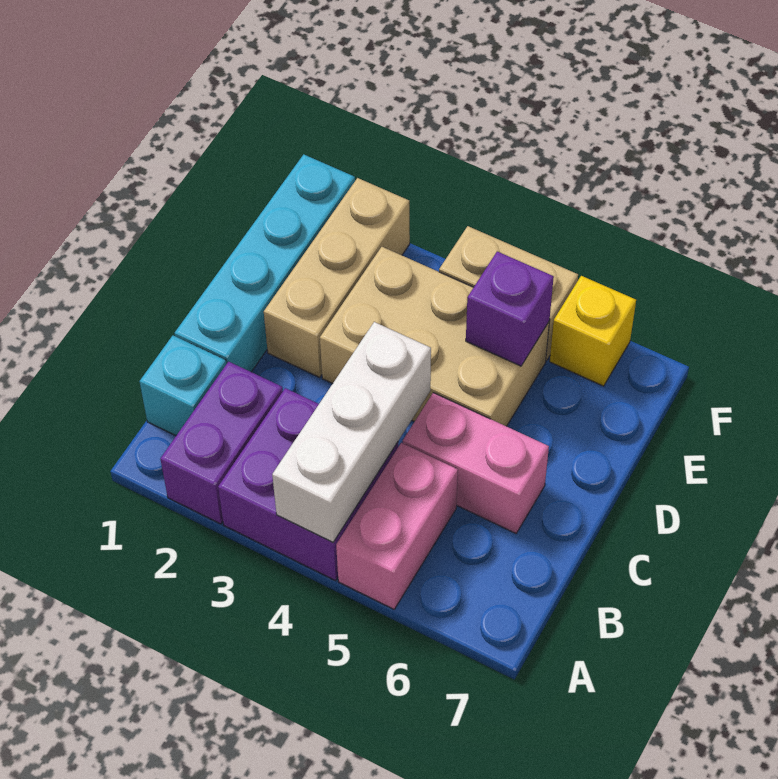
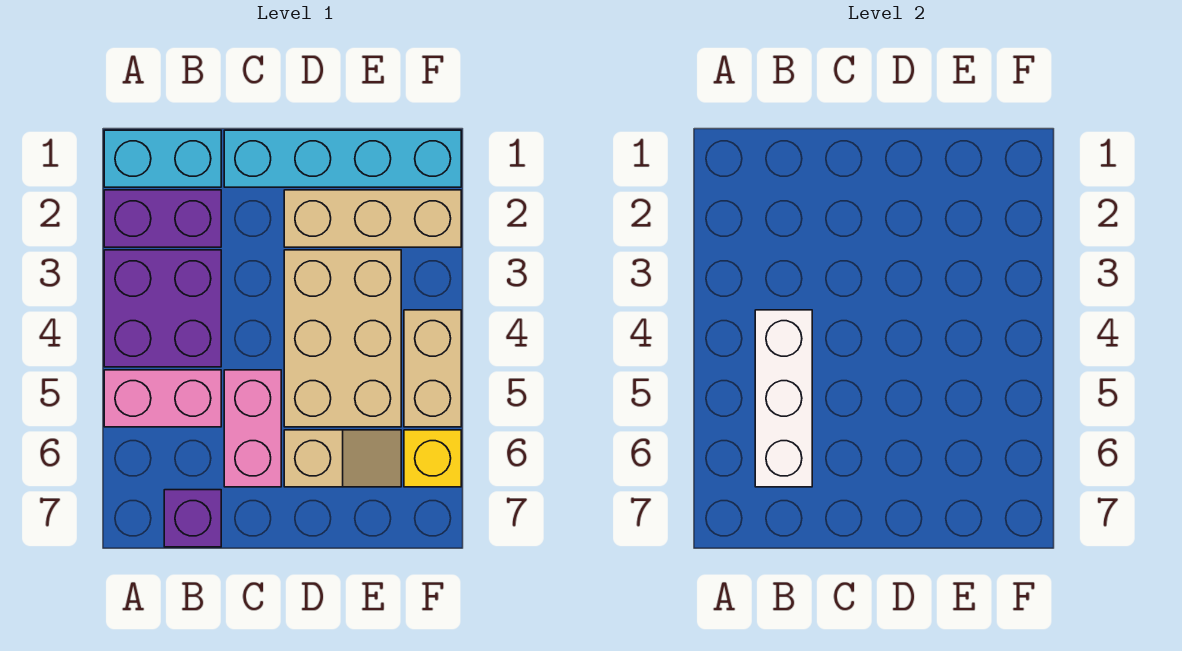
white 1x3 brick [272,322,431,542] -> white 1x3 brick turned to [755,310,812,487]
cyan 1x1 brick [140,336,226,436] -> cyan 1x2 brick [104,130,221,187]
none -> tan 1x2 slope [284,430,401,487]
purple 1x1 brick [466,252,554,366] -> purple 1x1 brick moved to [164,490,221,547]

